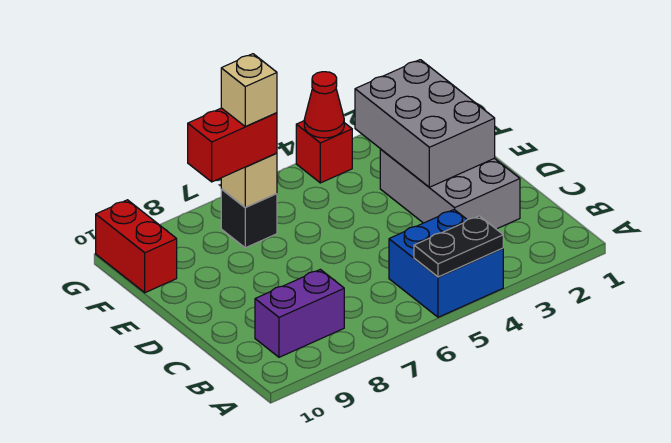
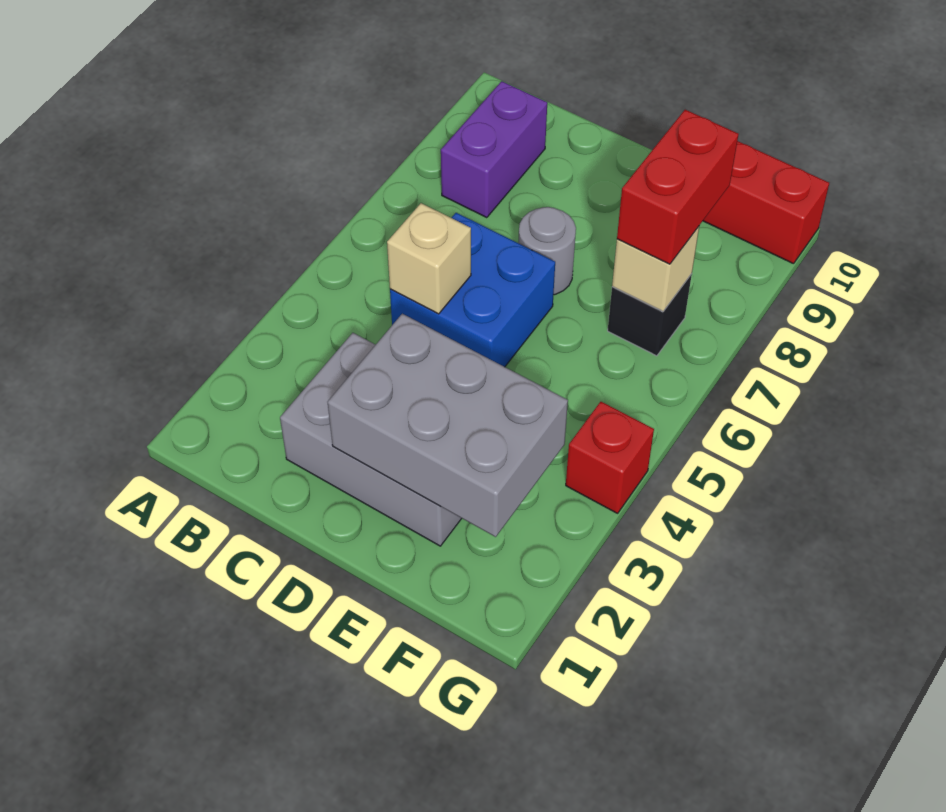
blue 2x2 brick [389,210,503,317] -> blue 2x2 brick moved to [390,213,555,367]
black 1x2 plate [414,216,503,277] -> none
none -> grey 1x1 round brick [518,207,576,295]
tan 1x1 brick [221,54,277,126] -> tan 1x1 brick moved to [387,203,471,314]
red 1x1 cone [304,72,344,138] -> none

